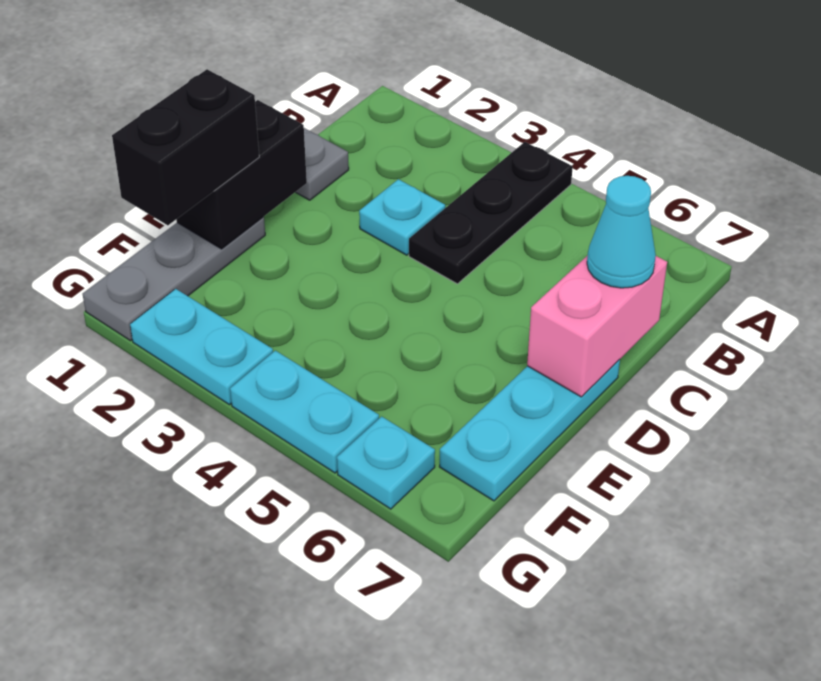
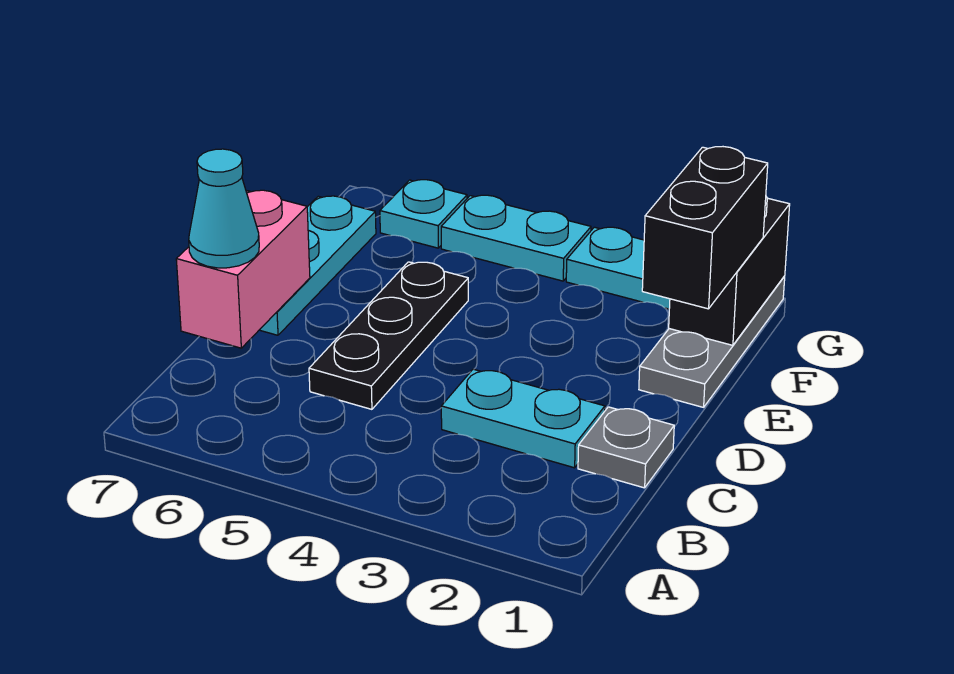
black 1x3 plate [409,142,573,284] -> black 1x3 plate moved to [309,262,468,409]
cyan 1x1 plate [359,179,445,255] -> cyan 1x2 plate [441,369,605,468]
black 1x2 brick [176,100,307,249] -> black 1x2 brick moved to [669,197,790,345]

